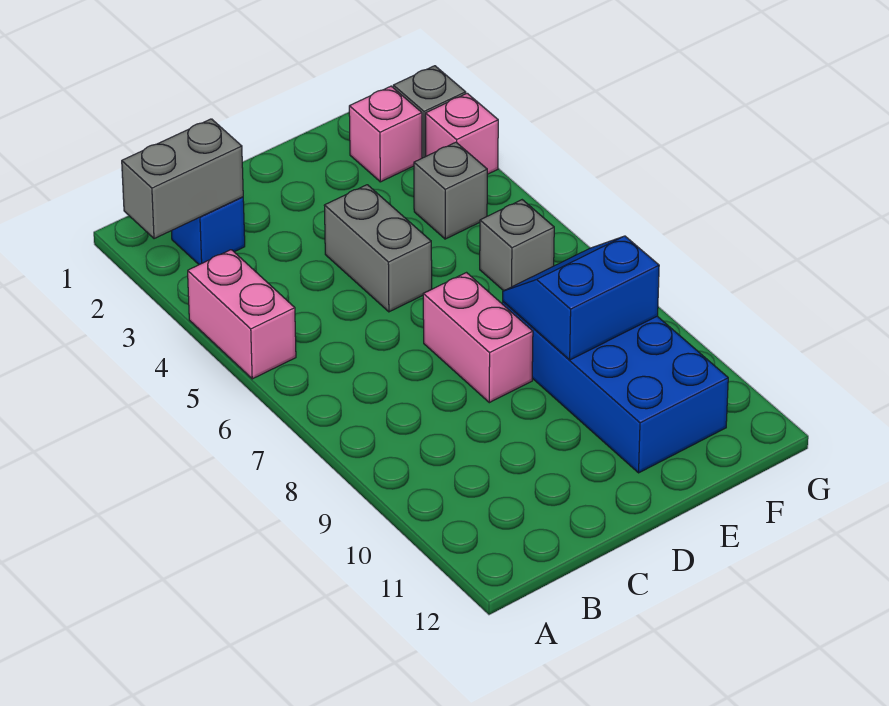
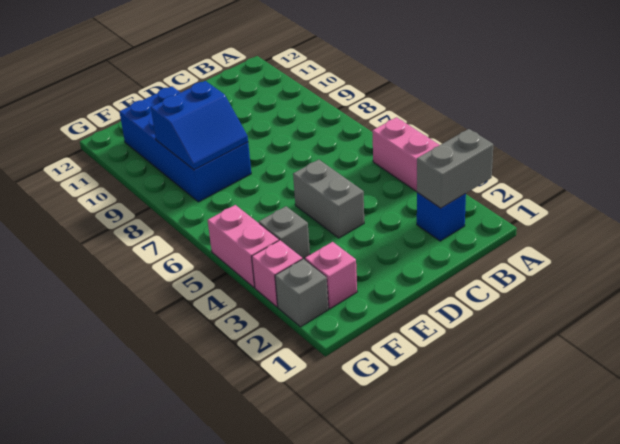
pink 1x2 brick [423,273,533,403] -> pink 1x2 brick moved to [208,205,279,288]
grey 1x1 brick [480,200,554,291] -> none

